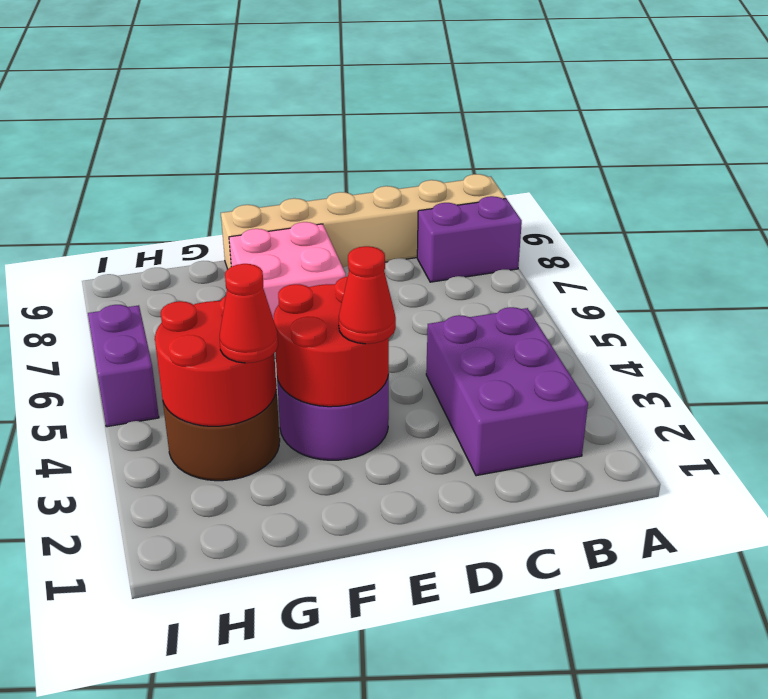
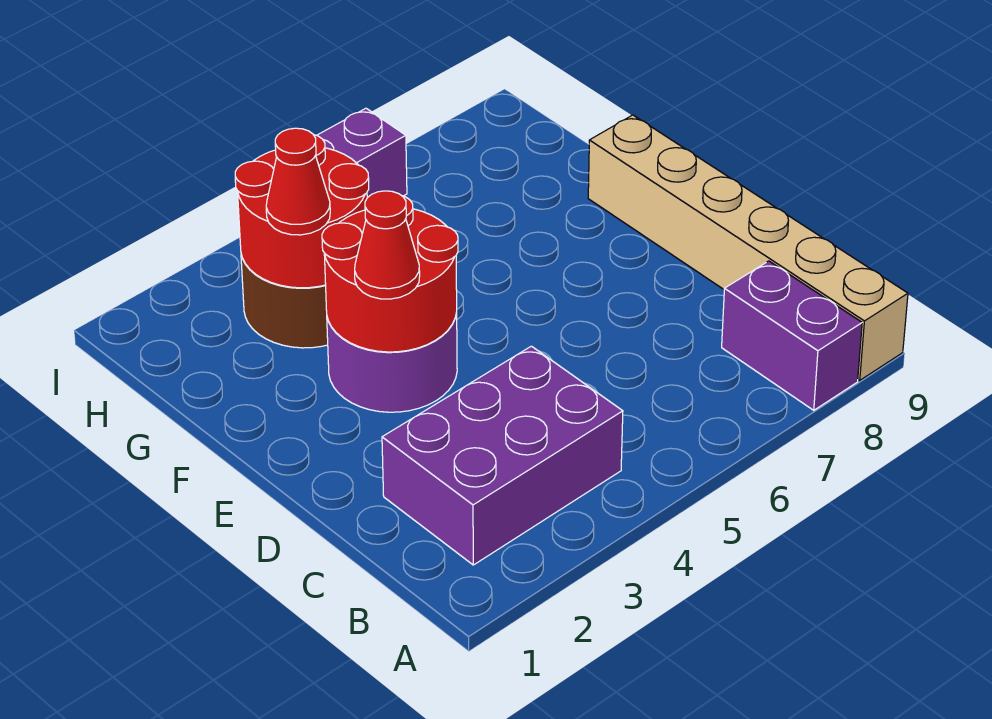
pink 2x2 brick [229,222,346,320] -> none

